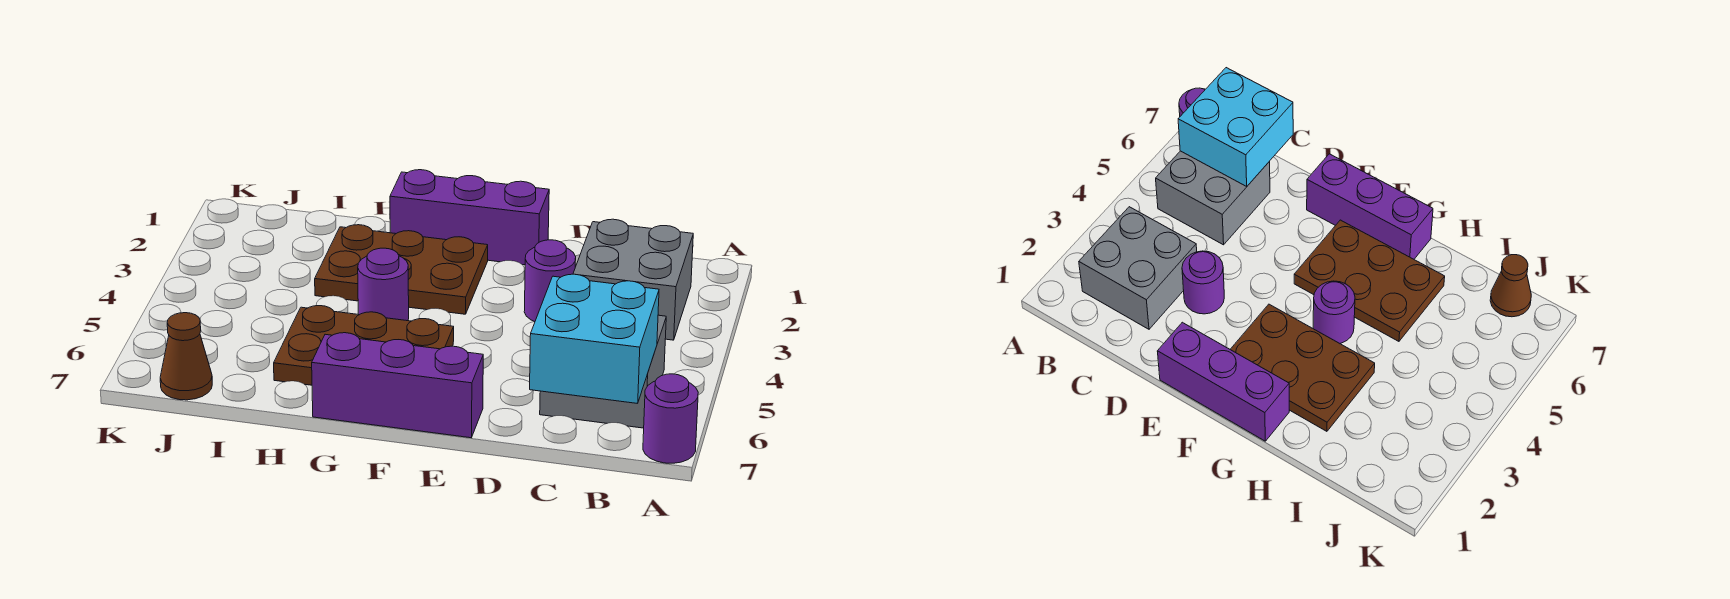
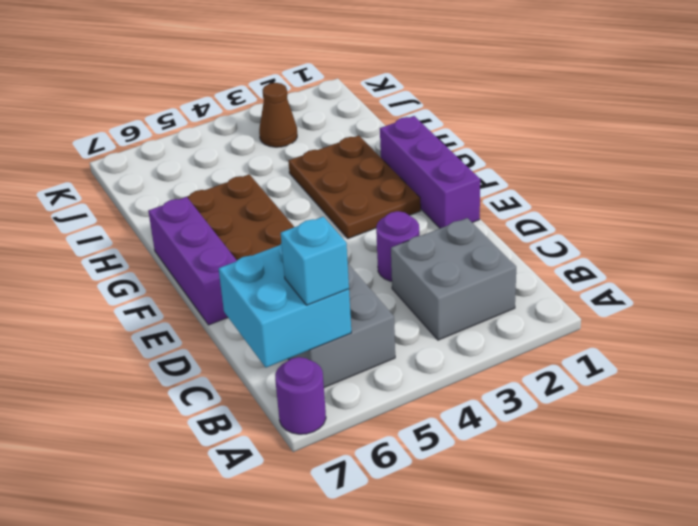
none -> cyan 1x1 brick [281,217,349,305]
purple 1x1 round brick [358,248,409,321] -> none
brown 1x1 cone [160,313,212,400] -> brown 1x1 cone moved to [259,83,297,147]

